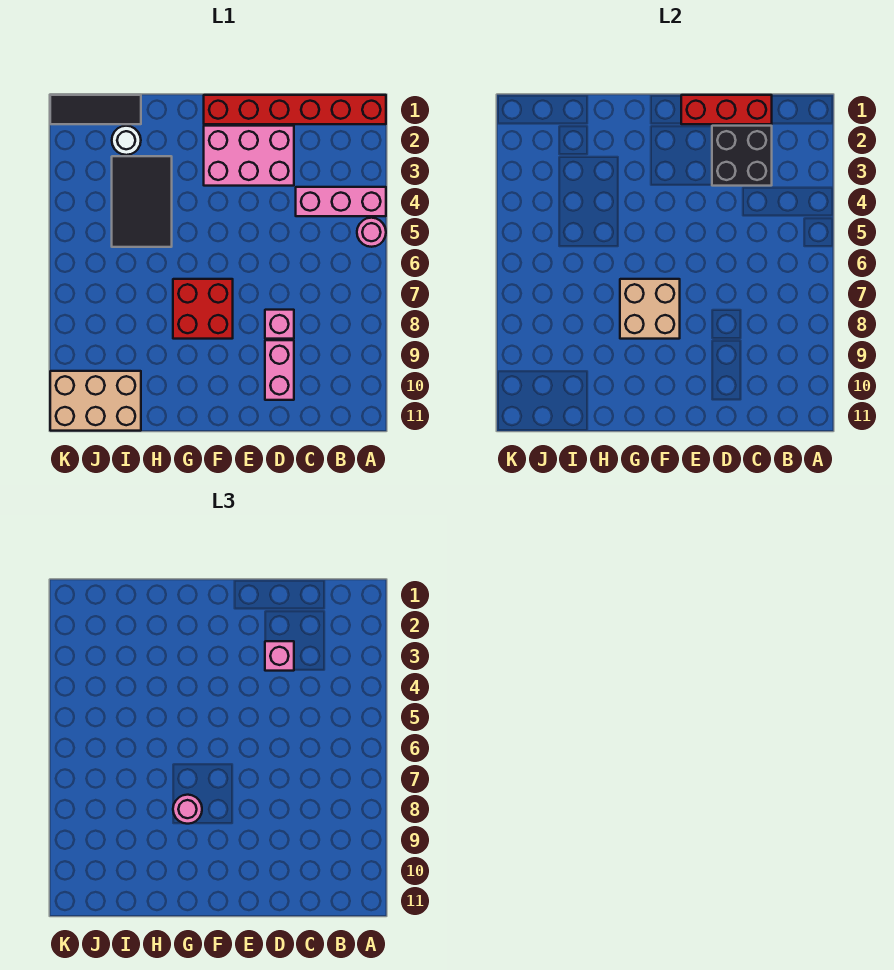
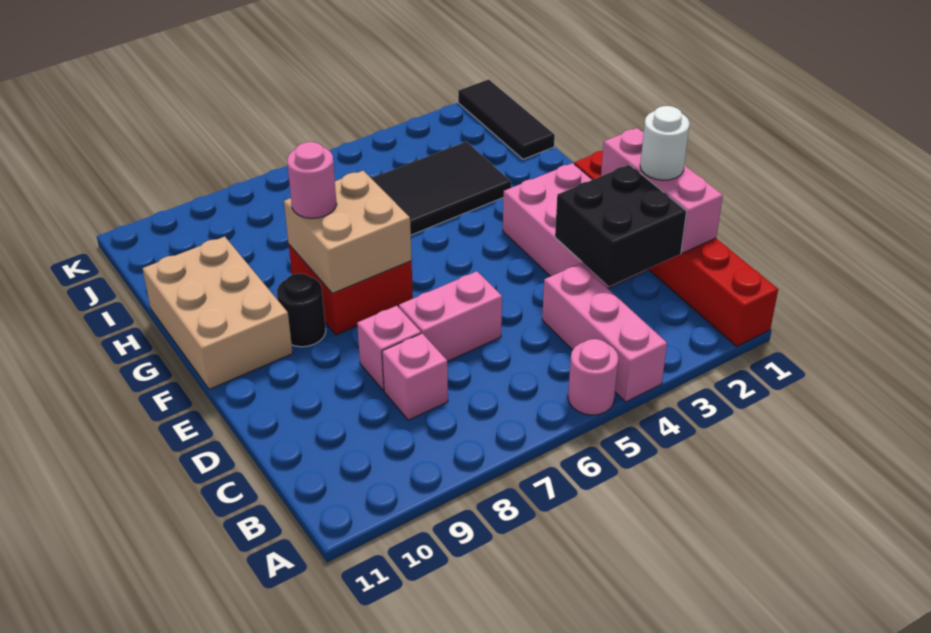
red 1x3 brick [681,95,772,124] -> pink 1x3 brick [601,128,723,253]
pink 1x1 brick [265,641,294,671] -> pink 1x1 brick moved to [382,333,448,420]
pink 1x2 brick [265,340,294,400] -> pink 1x2 brick moved to [399,271,502,362]
none -> black 1x1 round brick [277,274,326,347]
white 1x1 round brick [112,126,141,155] -> white 1x1 round brick moved to [640,106,690,180]
tan 2x3 brick [50,371,141,431] -> tan 2x3 brick moved to [143,237,293,389]

